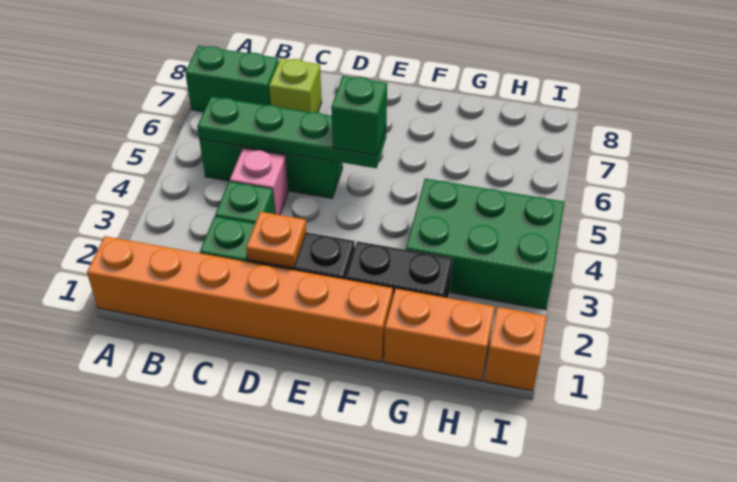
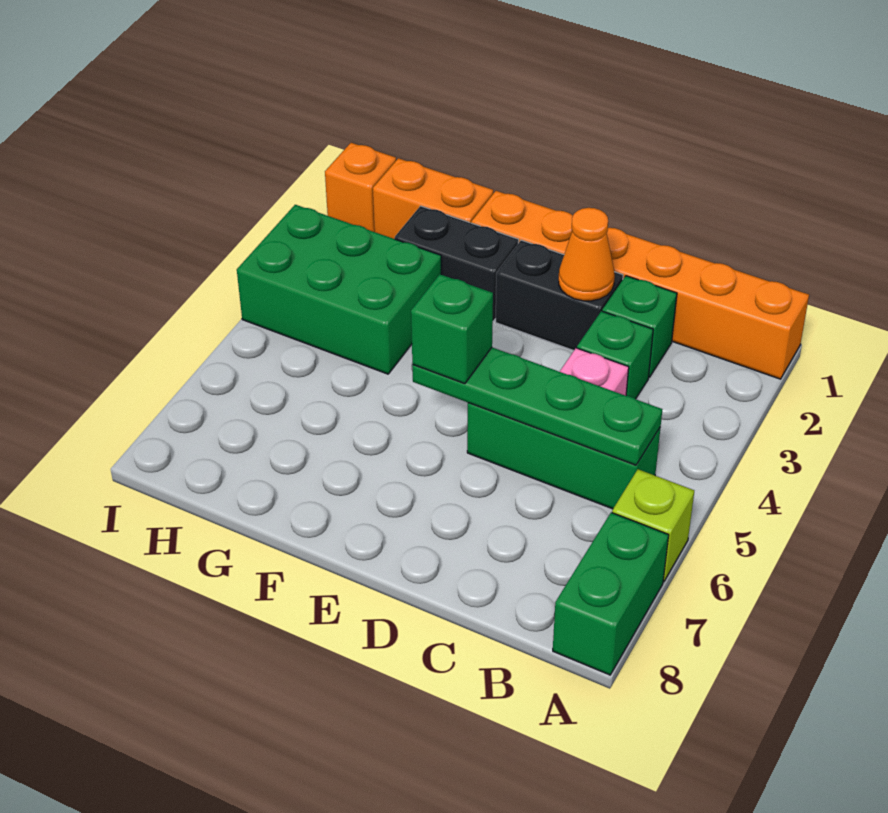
green 1x2 brick [185,46,279,112] -> green 1x2 brick turned to [553,513,669,675]
lime 1x1 brick [269,58,322,112] -> lime 1x1 brick moved to [612,469,694,582]
orange 1x1 plate [246,212,306,268] -> orange 1x1 cone [559,208,615,301]

